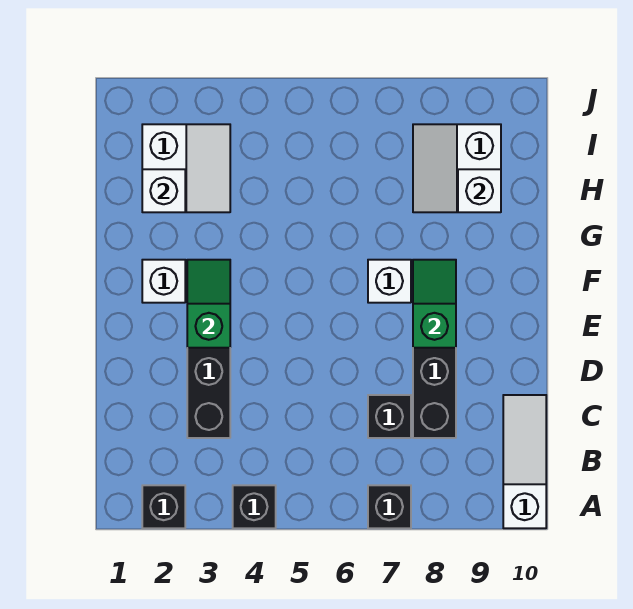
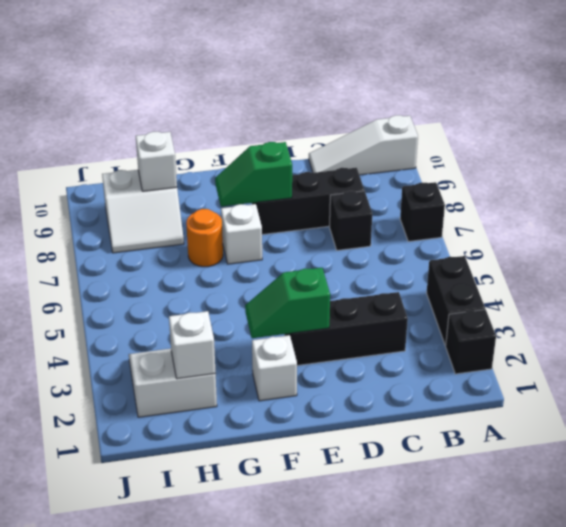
black 1x1 brick [233,485,276,528] -> black 1x2 brick [427,256,485,345]
none -> orange 1x1 round brick [186,209,223,267]

